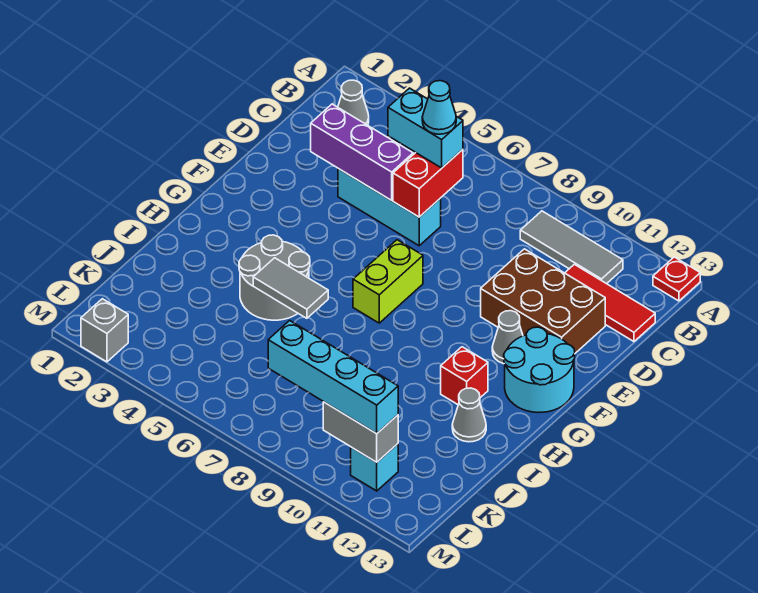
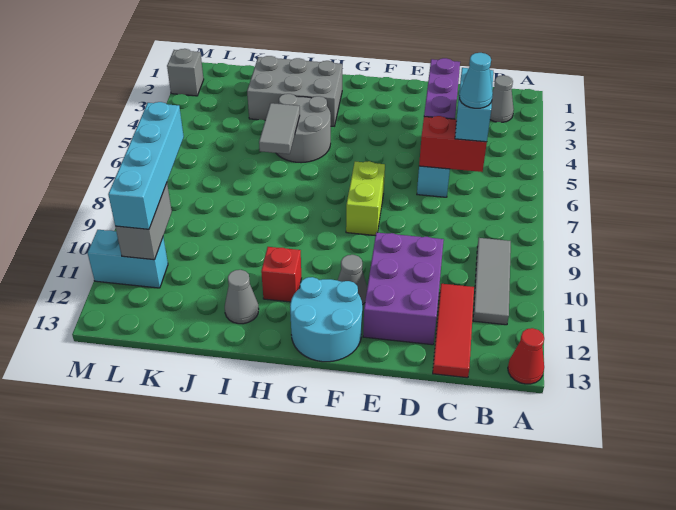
red 1x1 plate [653,257,700,301] -> red 1x1 cone [508,328,544,384]
brown 2x3 brick [481,249,605,353] -> purple 2x3 brick [363,232,444,345]
lime 1x2 brick [353,240,423,323] -> lime 1x2 brick turned to [346,161,385,236]
none -> grey 2x3 brick [247,56,342,126]
cyan 1x1 brick [351,444,398,491] -> cyan 1x2 brick [88,230,168,288]

